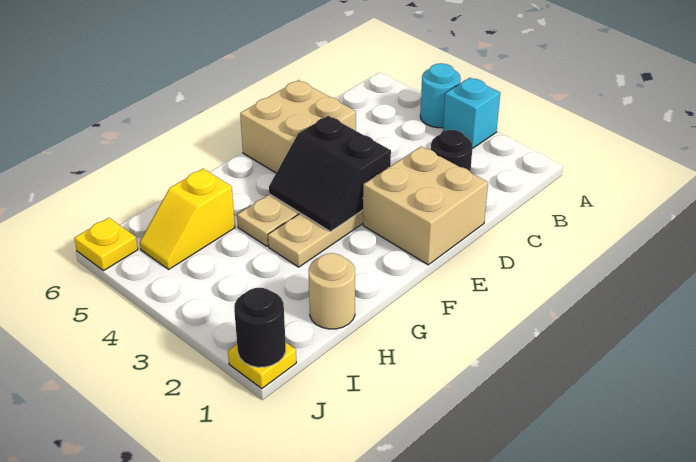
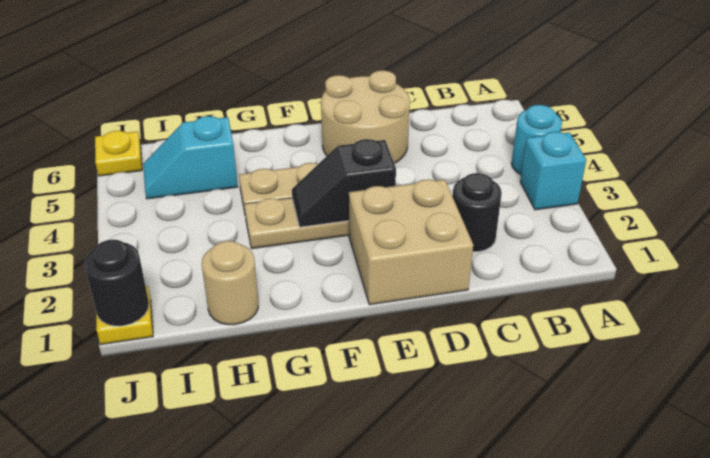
tan 2x2 brick [240,80,356,173] -> tan 2x2 round brick [321,70,410,163]
black 2x2 slope [269,116,391,232] -> black 1x2 slope [292,139,396,227]
yellow 1x2 slope [140,169,235,269] -> cyan 1x2 slope [143,116,238,199]

